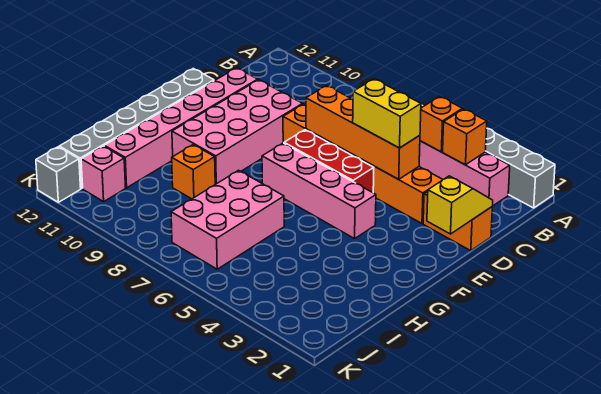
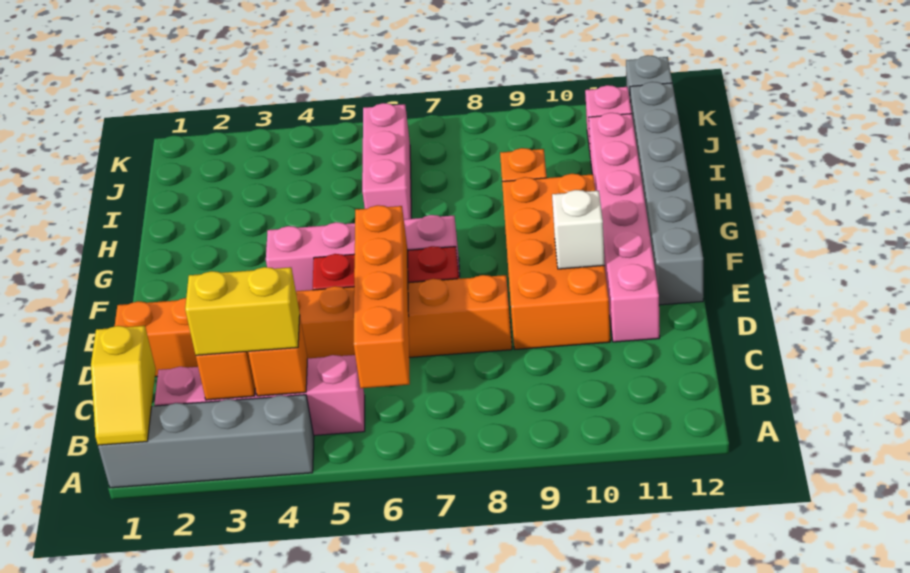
yellow 1x2 slope [427,176,493,234] -> yellow 1x2 slope moved to [91,326,156,445]
orange 1x4 brick [306,85,420,179] -> orange 1x4 brick turned to [353,205,410,388]
yellow 1x2 brick [353,79,421,148] -> yellow 1x2 brick moved to [185,267,300,355]
pink 2x4 brick [172,80,303,184] -> orange 2x4 brick [502,174,610,349]
none -> white 1x1 brick [552,190,605,269]
pink 2x3 brick [171,170,284,269] -> pink 1x3 brick [362,103,412,219]

